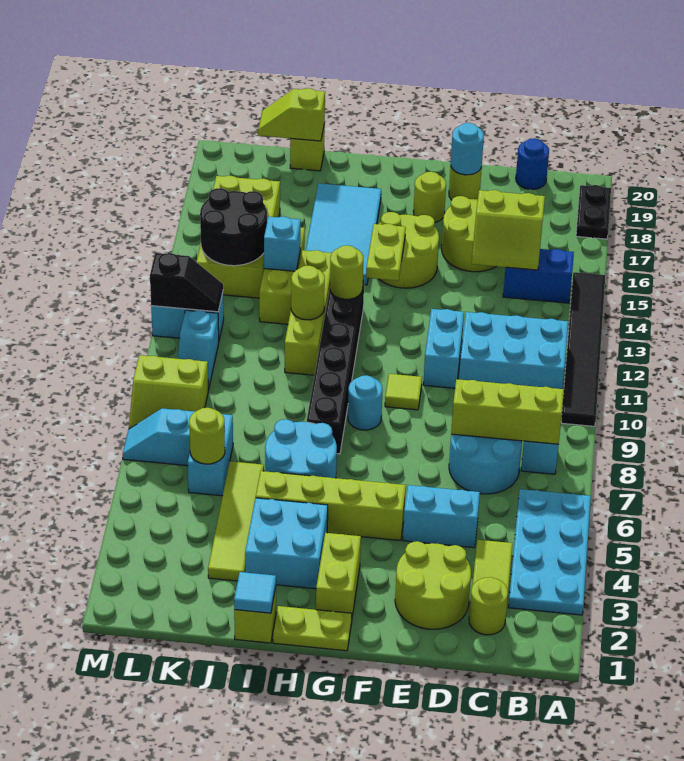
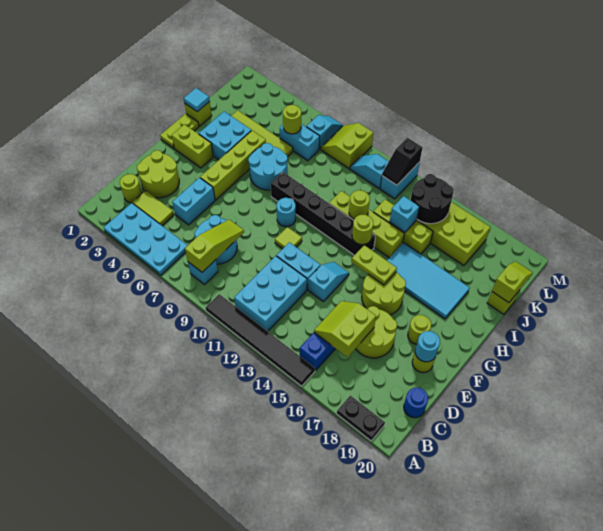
lime 1x3 brick [451,379,564,444] -> lime 1x3 slope [185,220,244,272]
none -> cyan 1x2 slope [308,262,349,301]

